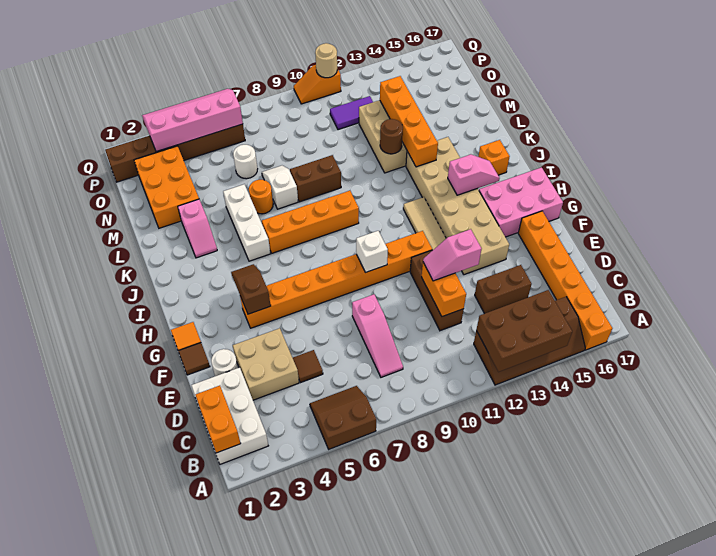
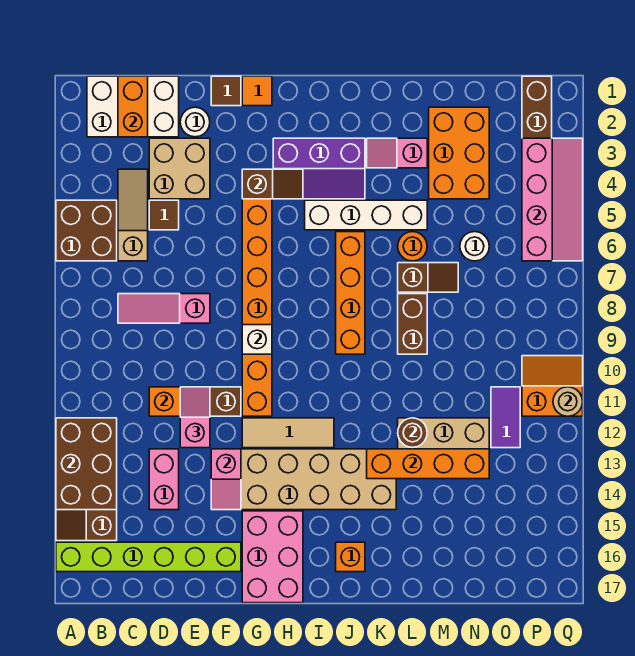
brown 2x2 slope [310,386,376,449] -> brown 2x2 brick [56,200,117,261]
orange 1x6 brick [518,211,612,350] -> lime 1x6 brick [56,542,241,572]
orange 1x2 brick [196,386,241,453] -> orange 1x2 brick turned to [118,76,148,137]
none -> tan 1x3 slope [118,169,148,261]
brown 1x2 brick [475,265,532,314] -> pink 1x2 brick [149,449,179,510]
none -> purple 2x3 slope [273,138,365,199]
pink 1x2 slope [448,154,500,195] -> pink 1x2 slope moved to [211,449,241,510]
white 1x3 brick [223,184,270,261] -> white 1x4 brick [305,200,427,230]
white 1x2 slope [262,166,298,209] -> brown 1x2 slope [398,263,458,292]
orange 2x3 brick [134,146,199,228] -> orange 2x3 brick turned to [429,107,489,199]
orange 1x2 slope [294,65,341,104] -> orange 2x2 slope [522,356,583,416]

